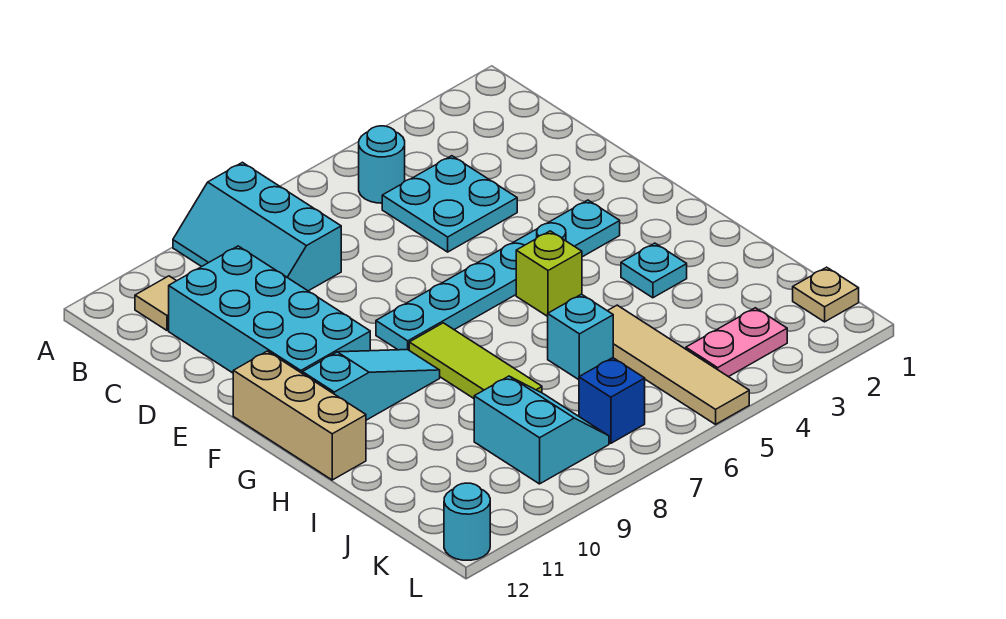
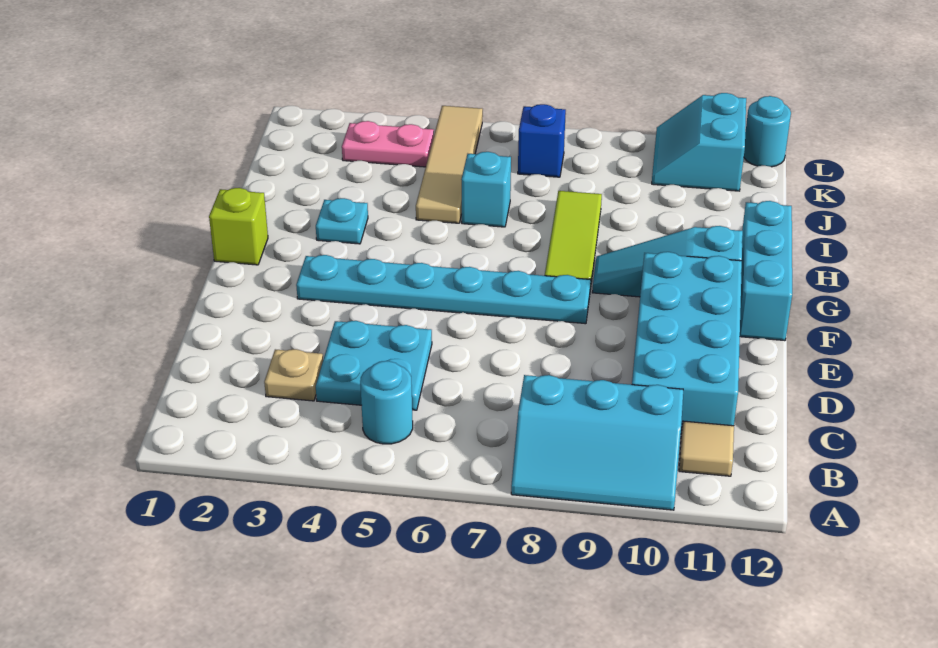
cyan 2x3 slope [173,162,341,291] -> cyan 2x3 slope turned to [511,375,683,510]
tan 1x3 brick [233,351,366,480] -> cyan 1x3 brick [740,201,792,341]
lime 1x1 brick [516,231,582,316] -> lime 1x1 brick moved to [209,188,268,265]
cyan 2x2 slope [474,376,609,484] -> cyan 2x2 slope moved to [652,93,746,191]
tan 1x1 plate [793,267,859,322] -> tan 1x1 plate moved to [264,349,323,401]

